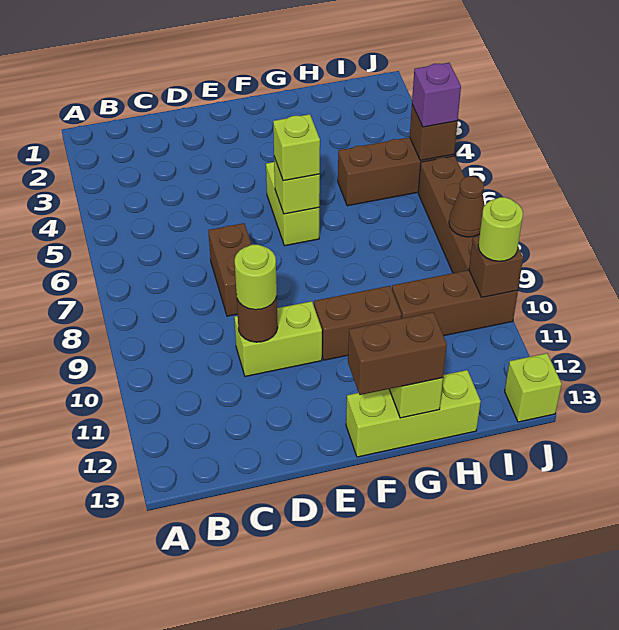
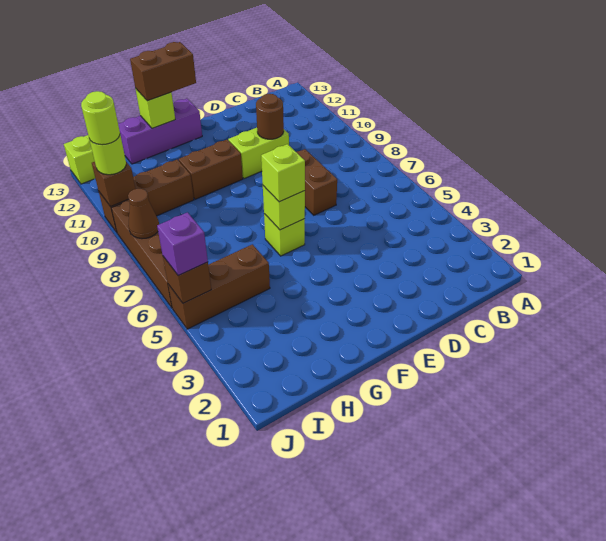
lime 1x1 round brick [235,245,277,310] -> lime 1x1 round brick moved to [81,91,120,145]
lime 1x2 brick [266,162,319,246] -> lime 1x1 brick [264,214,305,256]
lime 1x3 brick [346,370,481,457] -> purple 1x3 brick [118,99,202,164]

